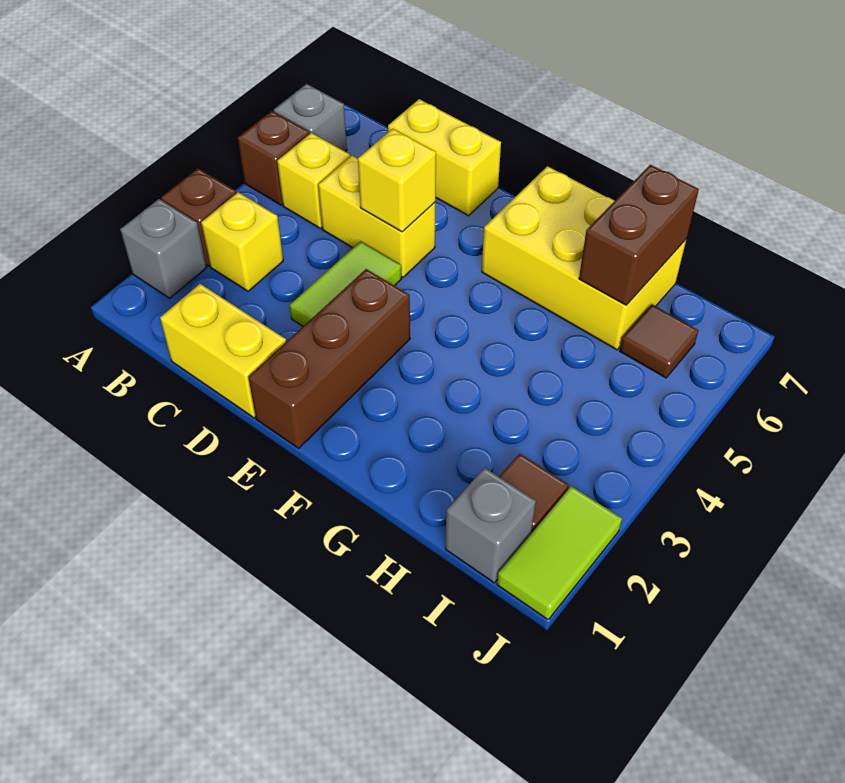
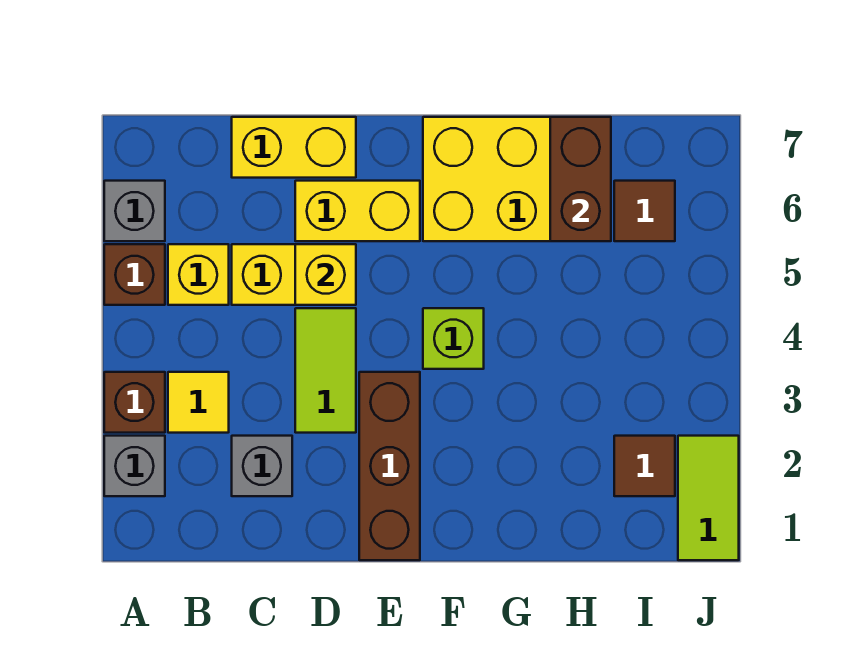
yellow 1x1 brick [201,192,283,291] -> yellow 1x1 tile [168,372,229,433]
yellow 1x2 brick [160,284,286,418] -> yellow 1x2 brick moved to [295,181,420,241]
none -> lime 1x1 brick [423,308,484,369]
grey 1x1 brick [445,468,536,583] -> grey 1x1 brick moved to [232,436,292,496]

